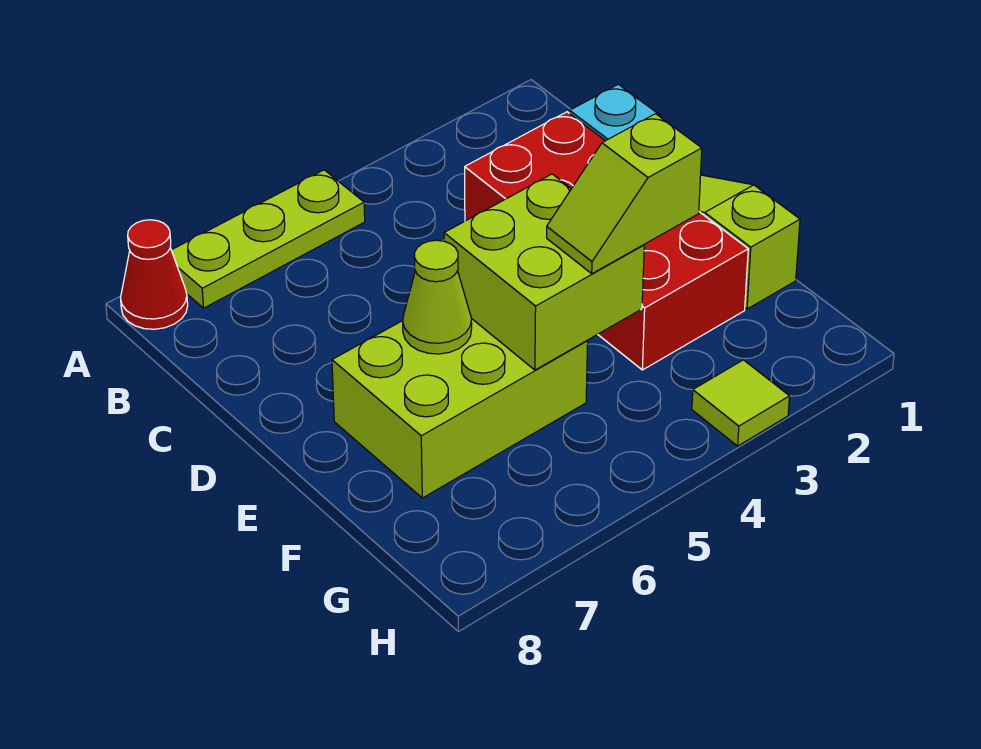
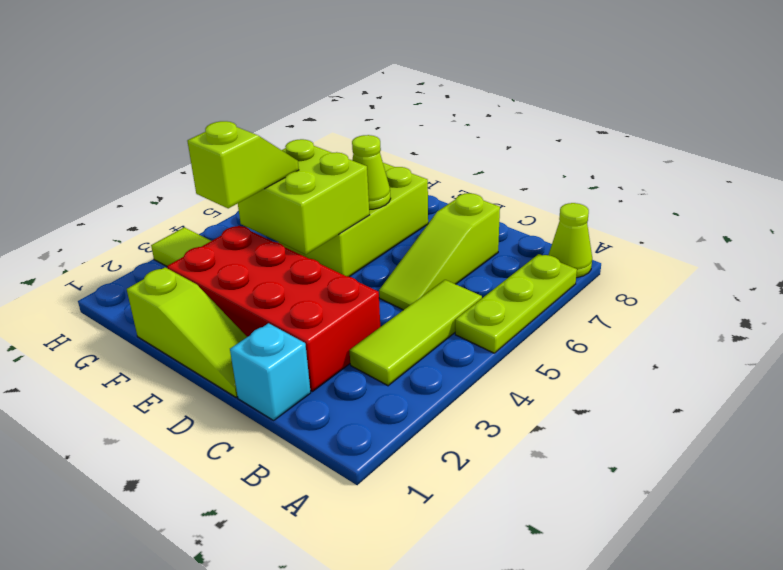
red 1x1 cone [121,220,188,329] -> lime 1x1 cone [549,203,592,278]
none -> lime 1x3 tile [349,280,482,386]
none -> lime 1x3 slope [379,193,500,310]

